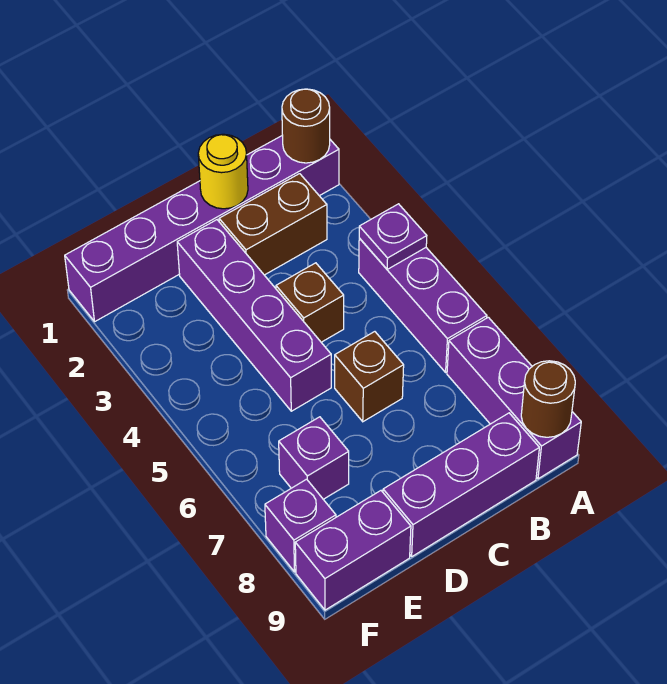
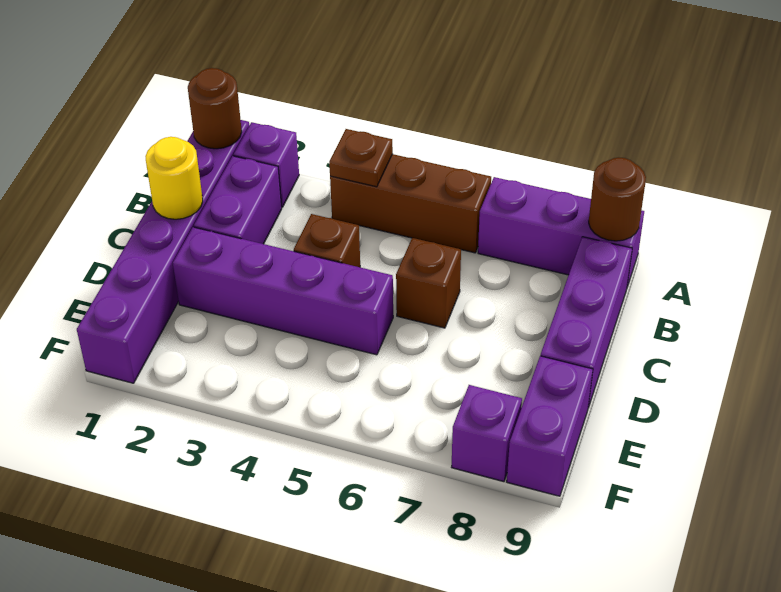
purple 1x3 brick [359,238,487,372] -> brown 1x3 brick [330,154,491,253]
purple 1x1 plate [359,204,427,269] -> brown 1x1 plate [329,129,393,187]
brown 1x2 brick [219,174,327,275] -> purple 1x2 brick [194,156,282,244]
purple 1x1 brick [279,417,349,499] -> purple 1x1 brick moved to [233,122,299,207]

